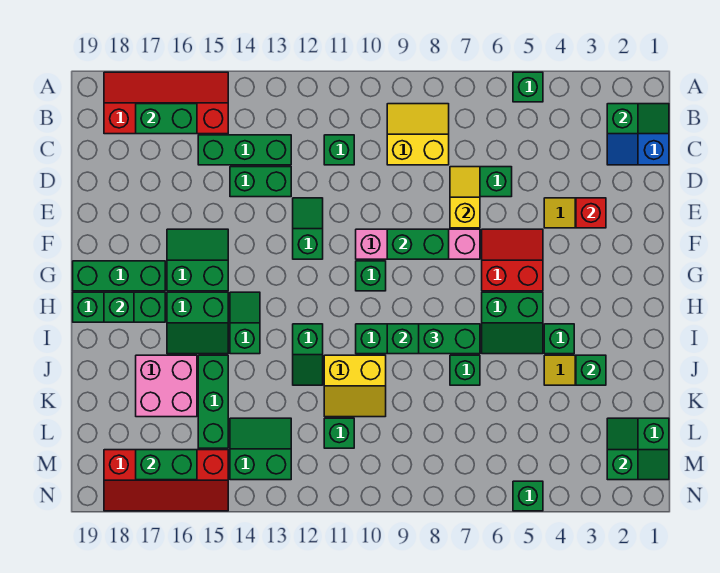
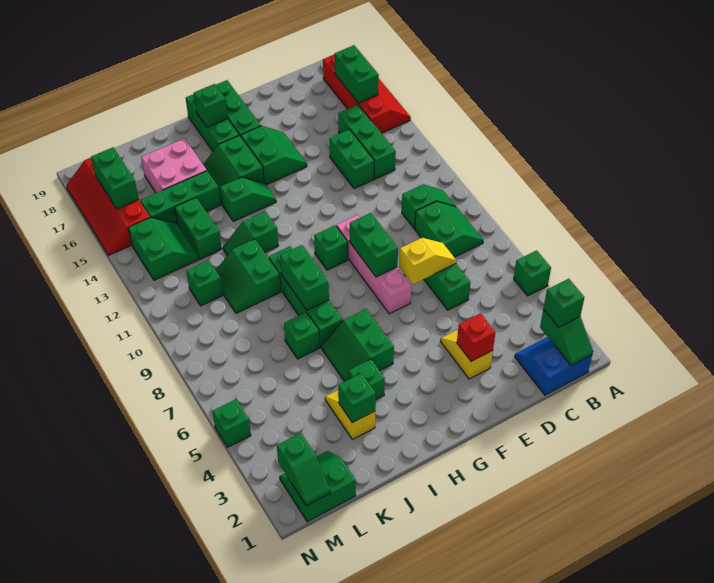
yellow 2x2 slope [387,104,449,165] -> green 2x2 slope [415,201,483,257]
green 1x1 brick [324,135,354,165] -> green 1x1 brick moved to [543,279,584,327]
green 1x2 slope [293,198,323,259] -> green 1x2 slope moved to [402,184,455,229]
red 2x2 slope [482,229,543,291] -> none
green 1x2 brick [419,324,480,354] -> green 1x2 brick moved to [175,198,222,259]
yellow 2x2 slope [324,355,386,417] -> green 2x2 slope [216,239,281,313]

